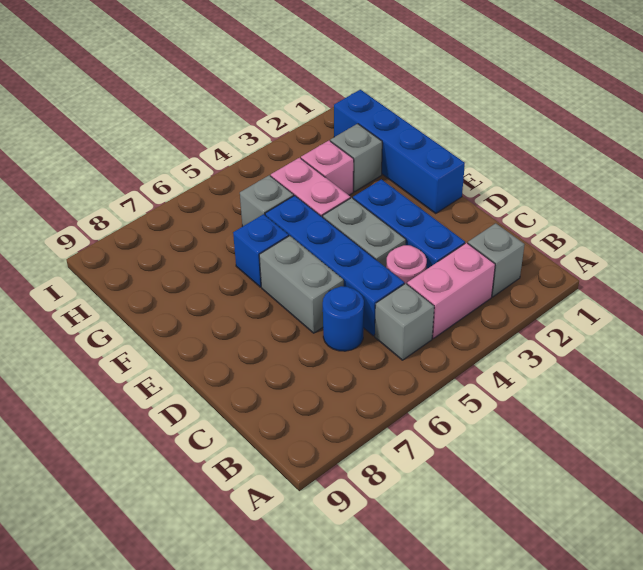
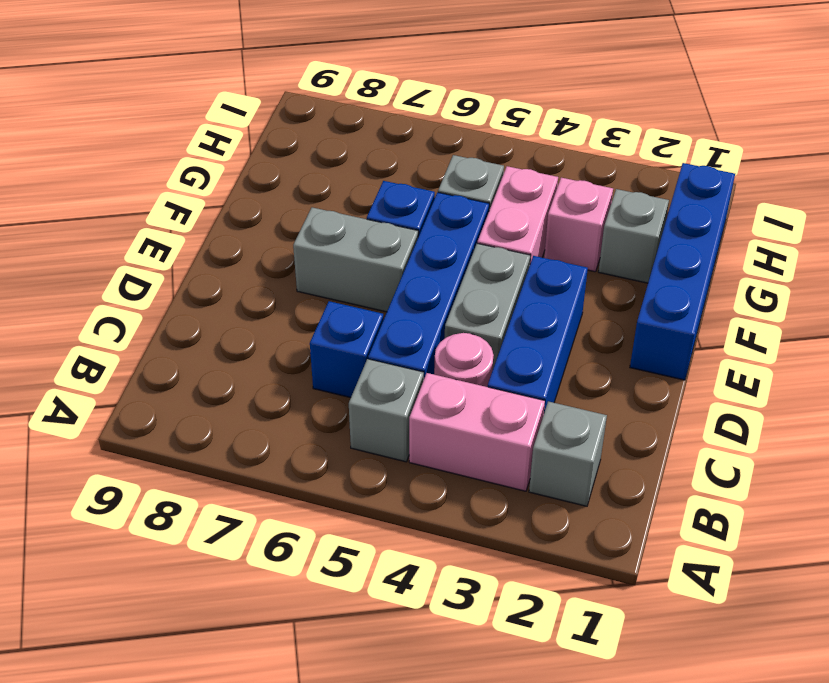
blue 1x1 round brick [323,286,364,351] -> blue 1x1 brick [310,301,383,398]
grey 1x2 brick [259,236,344,333] -> grey 1x2 brick turned to [293,207,418,312]

